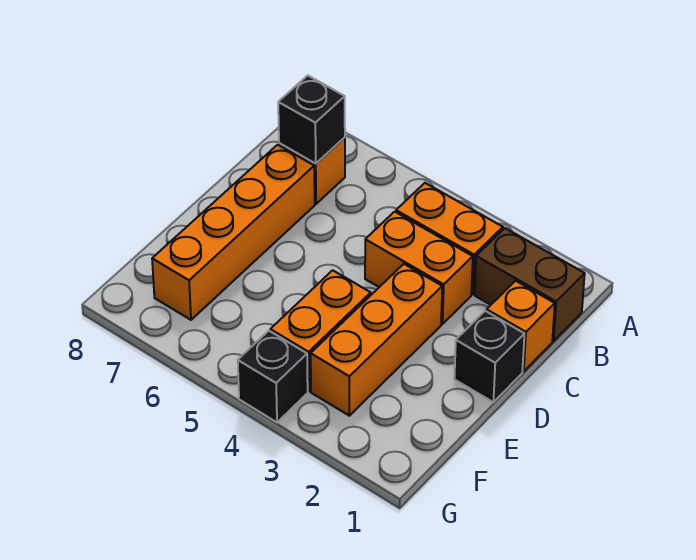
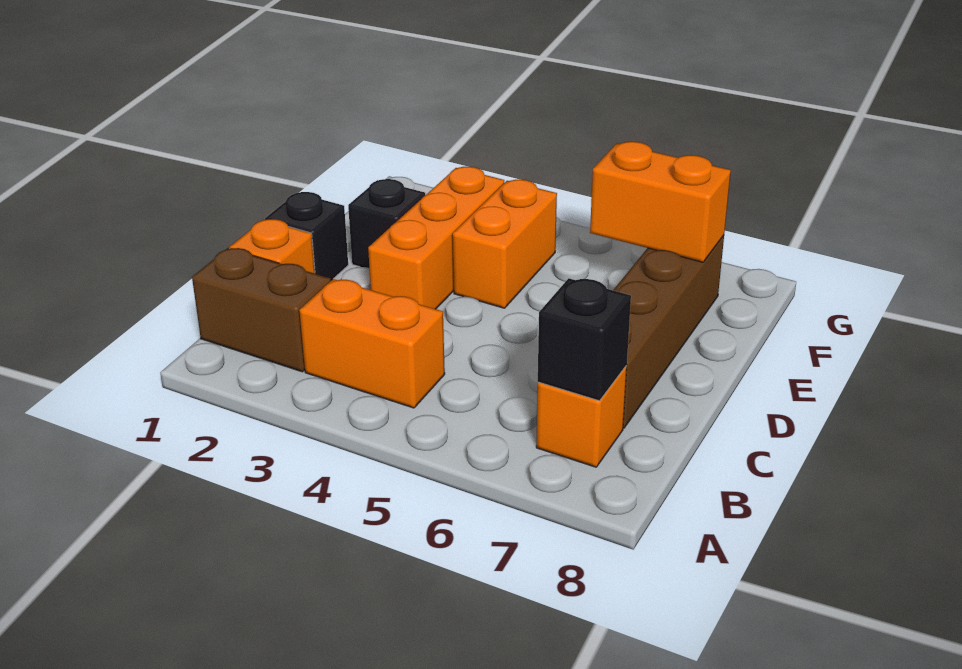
orange 1x2 brick [365,212,473,324] -> orange 1x2 brick moved to [590,142,731,262]
orange 1x4 brick [152,145,315,320] -> brown 1x4 brick [613,235,724,428]
black 1x1 brick [238,331,308,422] -> black 1x1 brick moved to [348,179,425,268]

